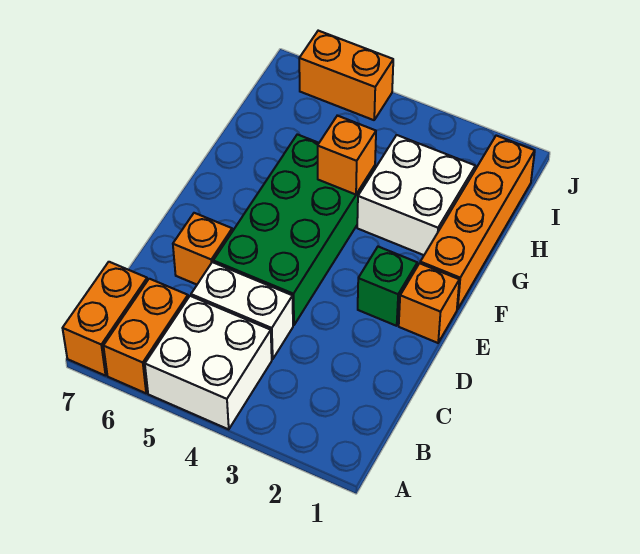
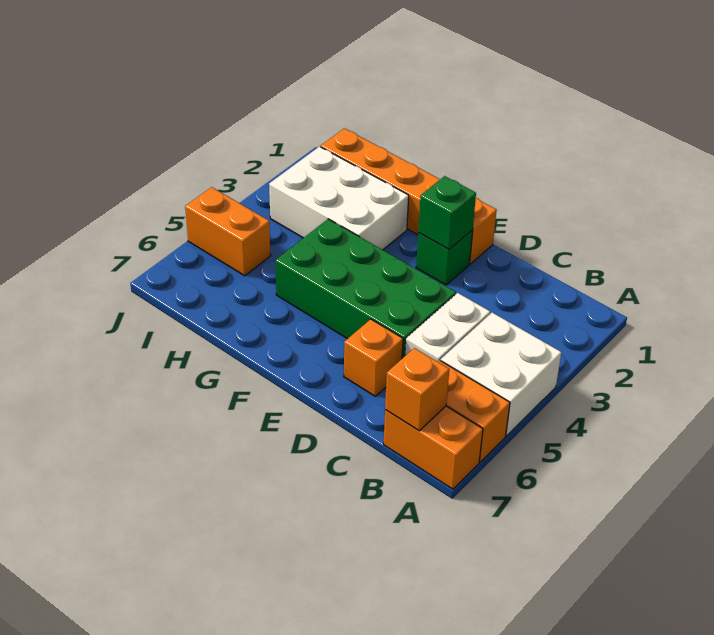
none -> green 1x1 brick [418,176,476,249]
white 2x2 brick [357,135,475,255] -> white 2x3 brick [269,147,409,250]
orange 1x1 brick [318,116,376,195] -> orange 1x1 brick moved to [385,348,449,431]
orange 1x2 brick [299,31,393,120] -> orange 1x2 brick turned to [185,187,271,276]

